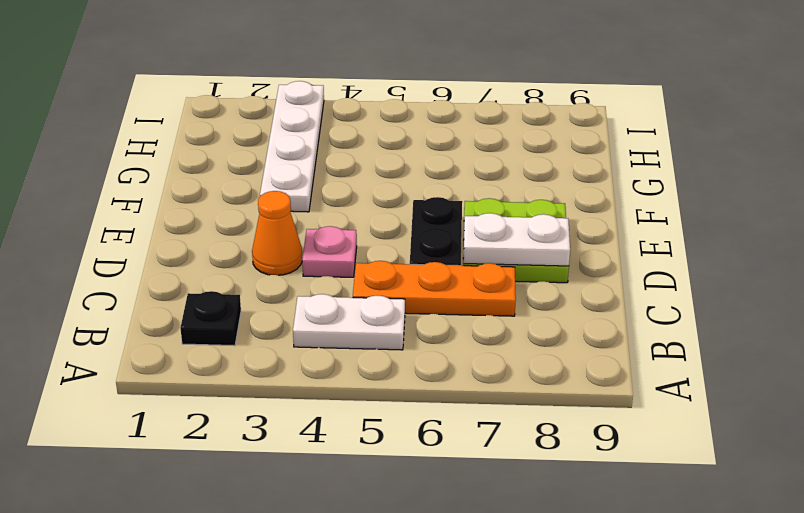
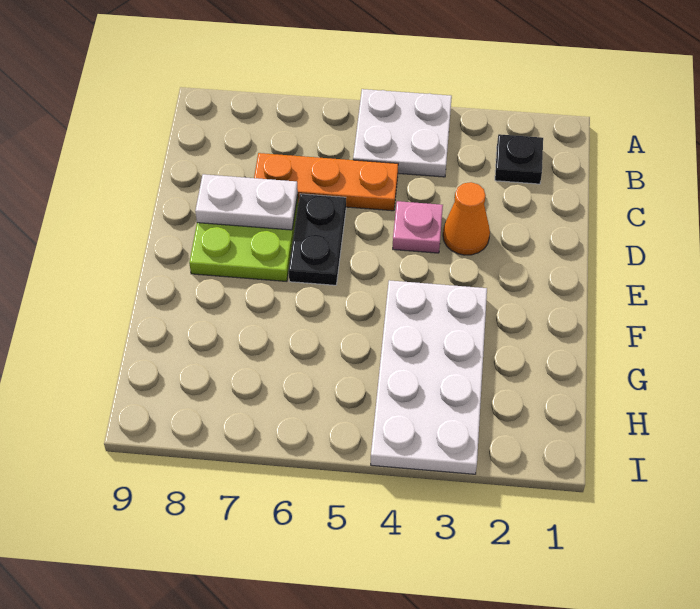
white 1x2 plate [293,294,405,350] -> white 2x2 plate [353,89,452,177]
white 1x4 plate [260,81,324,212] -> white 2x4 plate [371,280,487,474]

